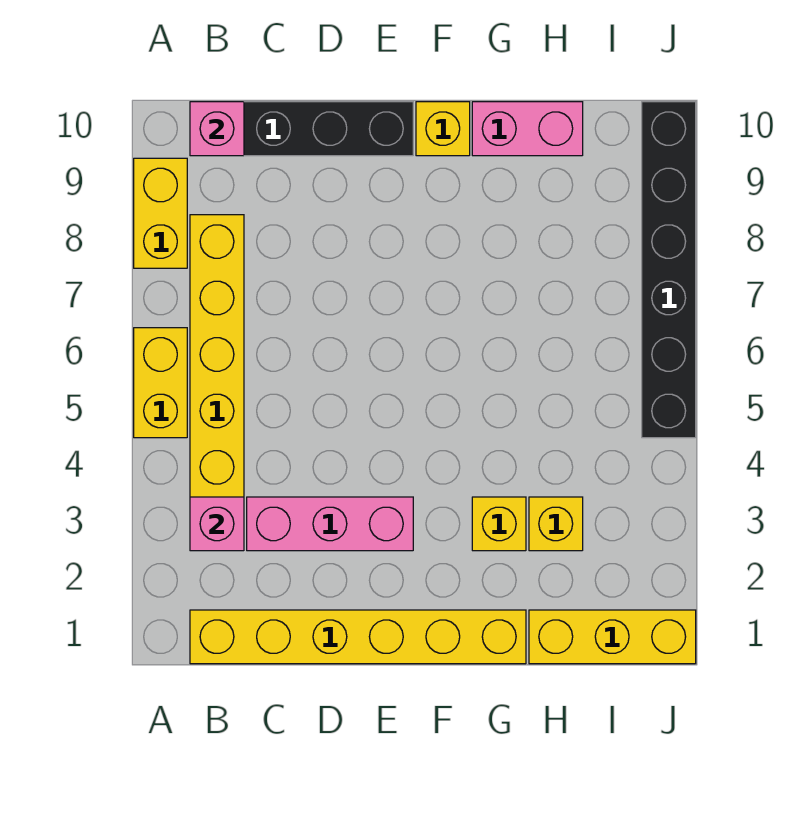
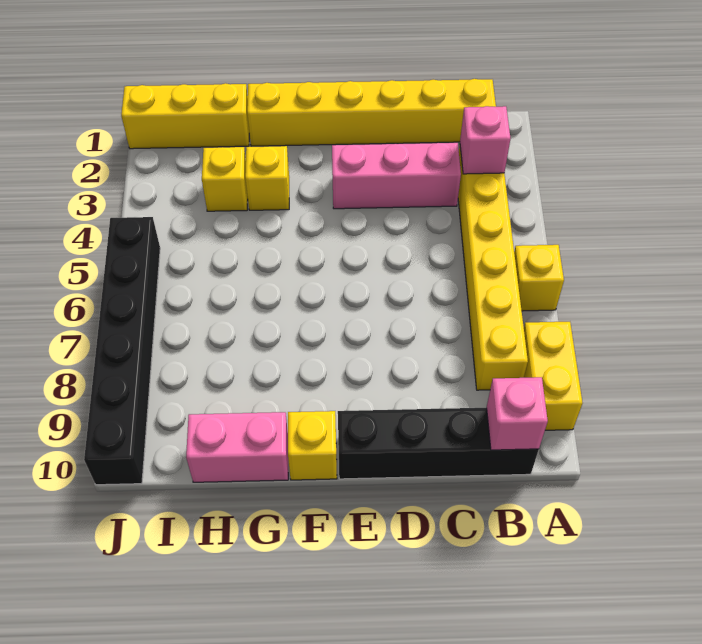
yellow 1x2 brick [134,328,187,438] -> yellow 1x1 brick [514,245,564,311]

